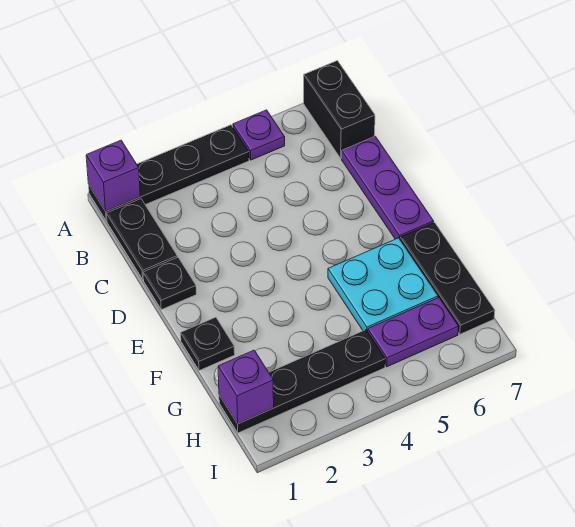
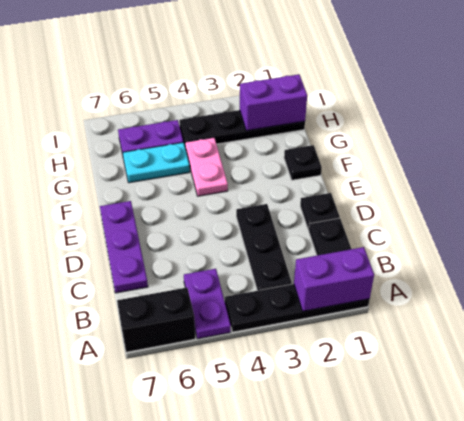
purple 1x1 brick [86,140,140,211] -> purple 1x2 brick [294,247,374,311]
purple 1x1 plate [233,110,285,160] -> purple 1x2 plate [184,269,231,339]
black 1x2 brick [304,61,375,158] -> black 1x2 brick turned to [117,288,195,352]
none -> pink 1x2 plate [185,137,228,196]
cyan 2x2 plate [328,238,438,331] -> cyan 1x2 plate [123,142,190,183]
black 1x3 plate [400,222,495,334] -> black 1x3 plate moved to [236,204,292,291]
purple 1x1 brick [218,350,274,424] -> purple 1x2 brick [240,74,307,131]

